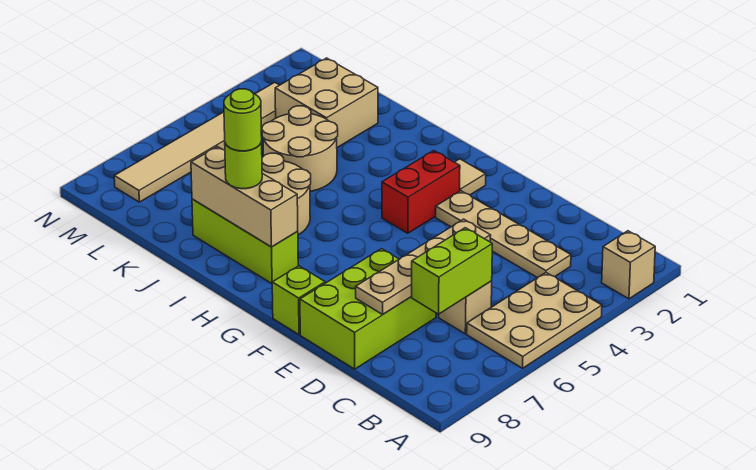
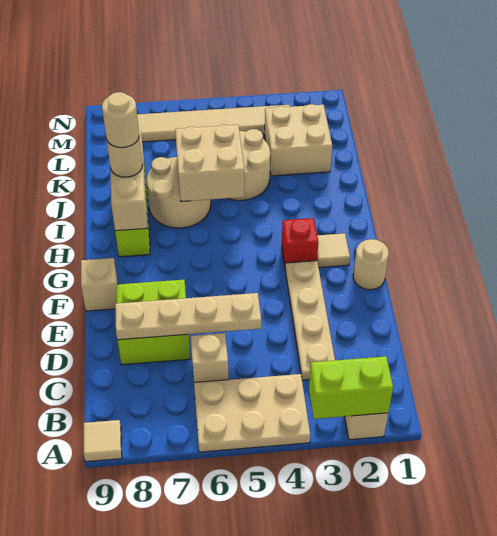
none -> tan 1x1 tile [84,420,122,462]
lime 1x2 brick [411,228,492,314] -> lime 1x2 brick moved to [309,356,393,419]
lime 2x3 brick [300,249,436,369] -> lime 2x2 brick [116,280,191,365]
none -> tan 1x1 round brick [353,239,389,290]
lime 1x1 brick [272,266,325,335] -> tan 1x1 brick [81,258,118,311]
red 1x2 brick [382,151,460,233] -> red 1x1 brick [282,218,318,269]
none -> tan 2x2 brick [175,125,244,202]
lime 1x1 round brick [225,141,262,189] -> tan 1x1 round brick [107,137,143,177]
lime 1x1 round brick [224,89,262,151] -> tan 1x1 round brick [102,92,139,148]

